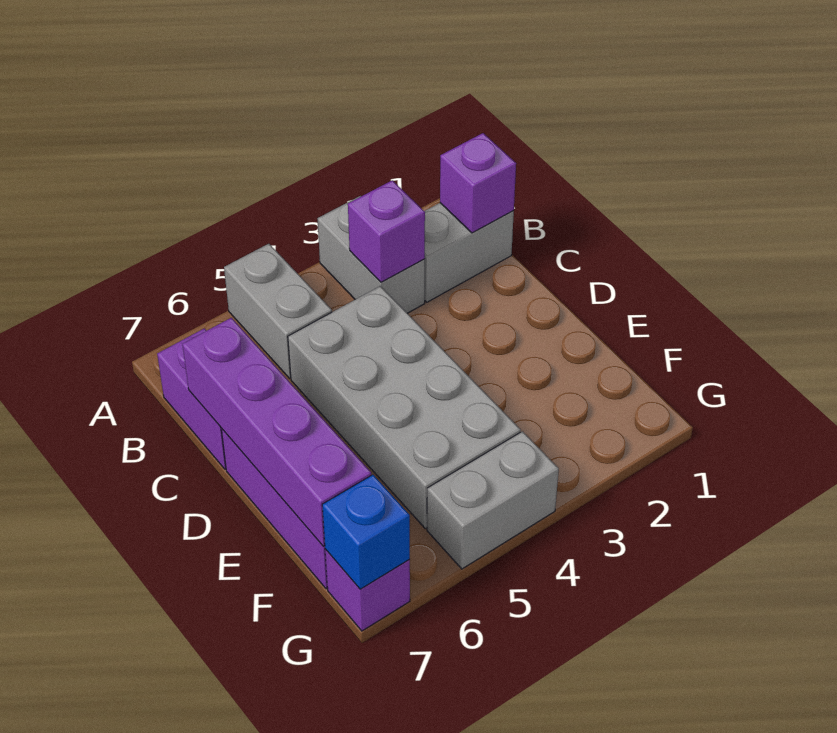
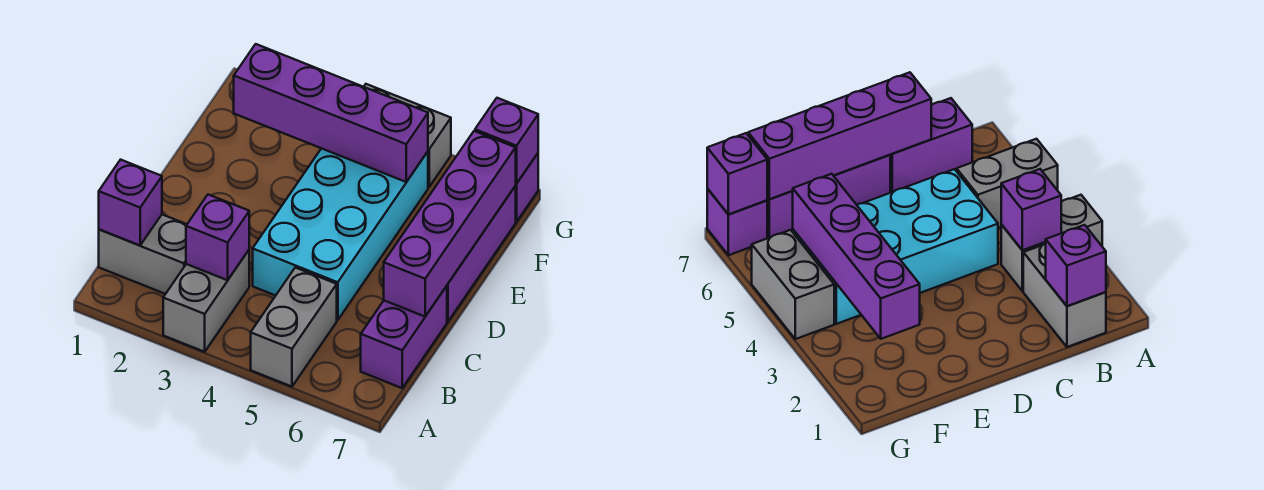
grey 2x4 brick [288,286,521,528] -> cyan 2x4 brick [253,148,428,320]
none -> purple 1x4 brick [234,44,428,182]
blue 1x1 brick [322,475,410,589] -> purple 1x1 brick [475,98,538,184]

